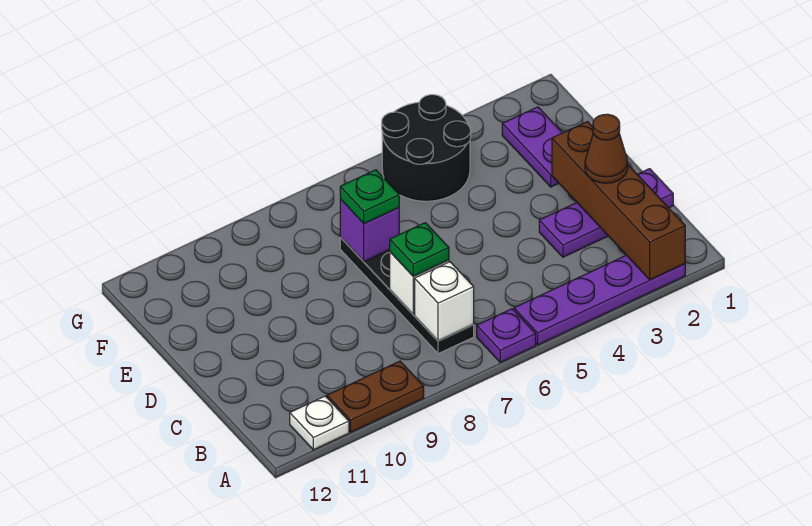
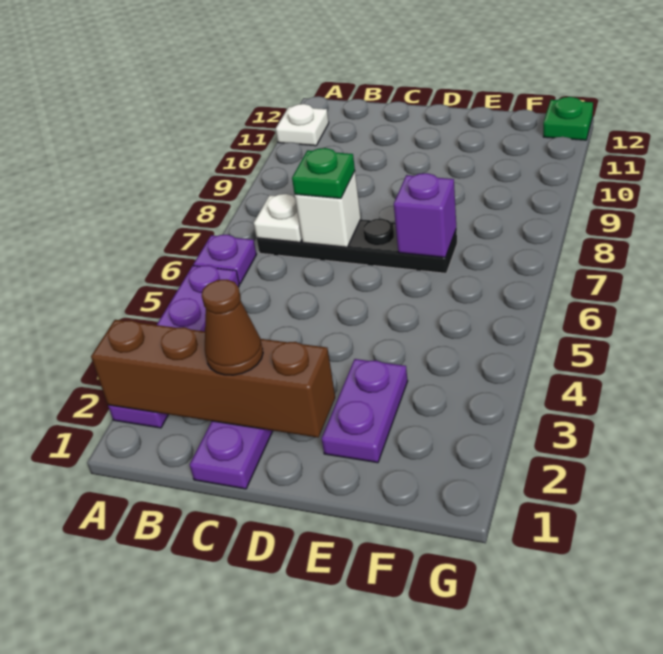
brown 1x2 plate [327,361,424,432] -> none
white 1x1 brick [415,262,474,341] -> white 1x1 plate [254,194,302,242]
purple 1x2 plate [502,107,562,187] -> purple 1x2 plate turned to [322,359,408,463]
green 1x1 plate [340,170,399,224] -> green 1x1 plate moved to [543,97,593,140]
black 2x2 round brick [382,95,471,201] -> none

